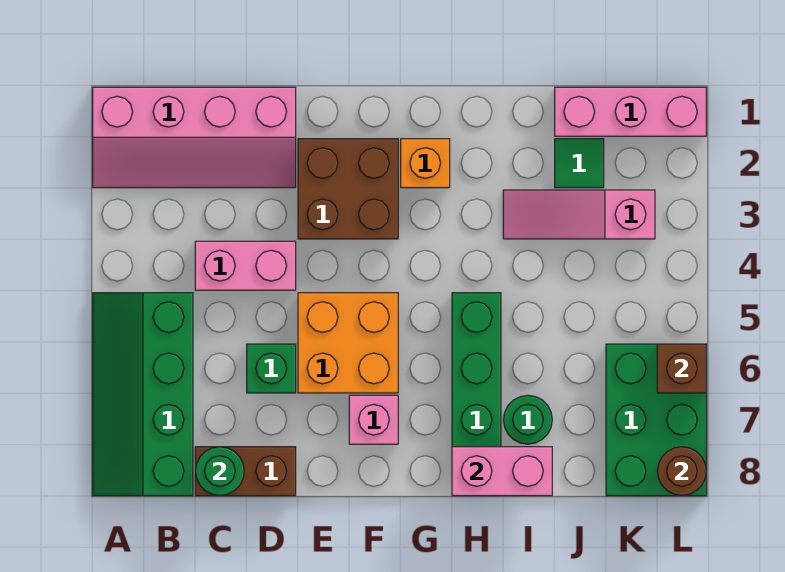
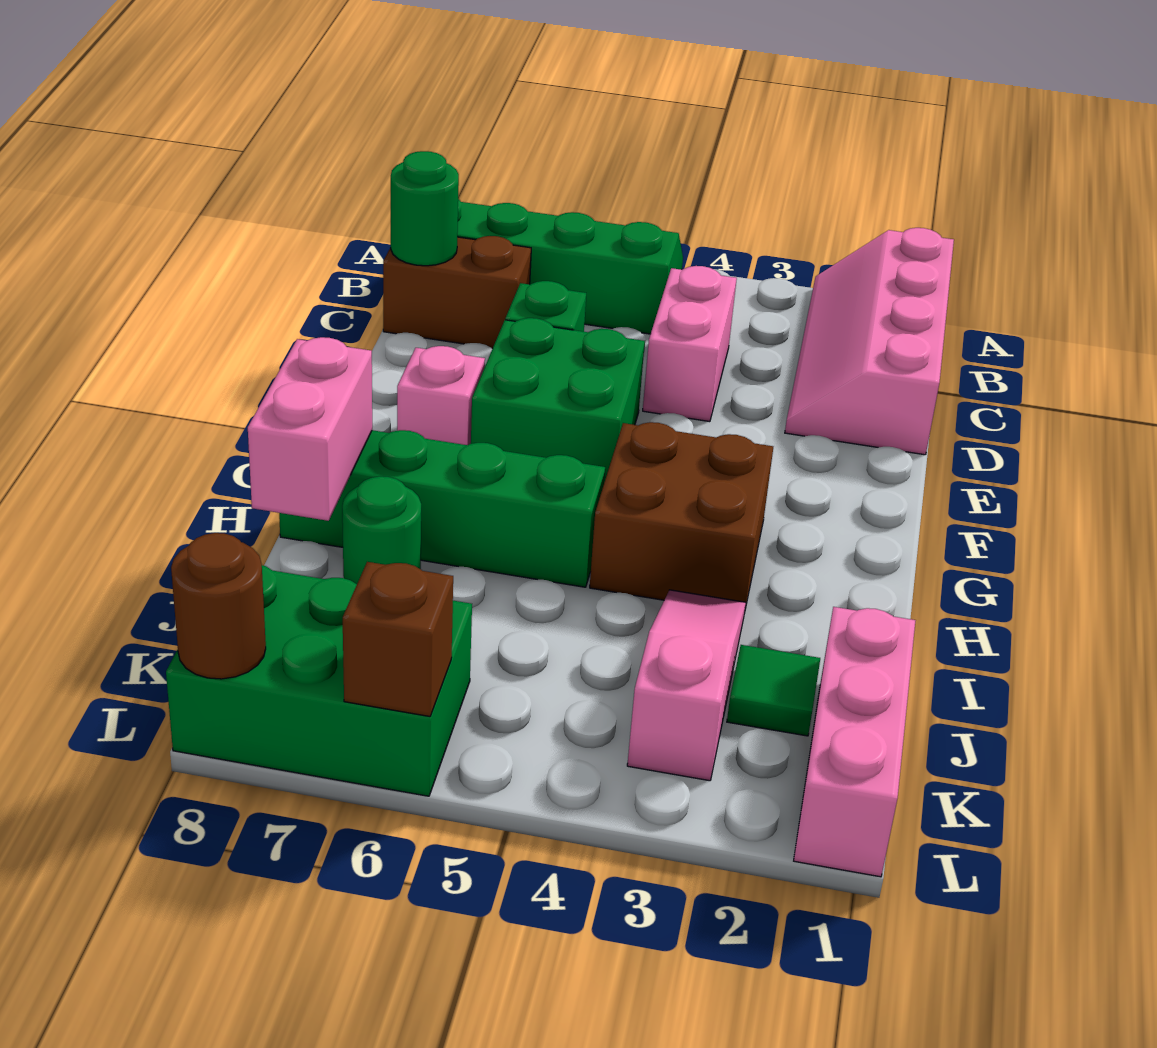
brown 1x2 brick [195,447,296,496] -> brown 1x2 brick turned to [383,236,531,348]
brown 2x2 brick [298,139,398,239] -> brown 2x2 brick moved to [590,422,773,609]
orange 2x2 brick [298,293,398,393] -> green 2x2 brick [471,318,645,482]
orange 1x1 brick [401,139,450,188] -> none

